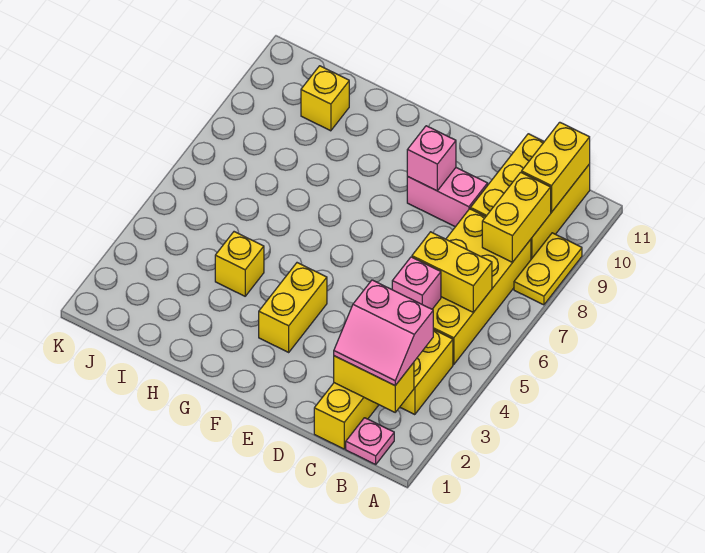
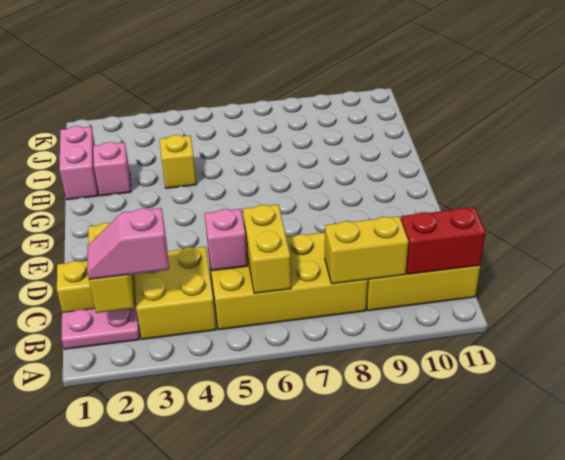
yellow 1x2 plate [514,233,582,305] -> none
pink 1x1 plate [346,418,394,464] -> pink 1x2 plate [61,303,140,349]
pink 2x2 slope [334,280,433,385] -> pink 1x2 slope [87,208,169,279]
yellow 1x2 brick [522,122,590,212] -> red 1x2 brick [401,207,486,274]
pink 1x2 brick [407,168,488,227] -> pink 1x2 brick moved to [59,126,98,200]
pink 1x1 brick [407,126,456,191] -> pink 1x1 brick moved to [93,142,131,196]
yellow 1x2 brick [259,263,327,352] -> none
yellow 1x1 brick [301,66,349,131] -> none

